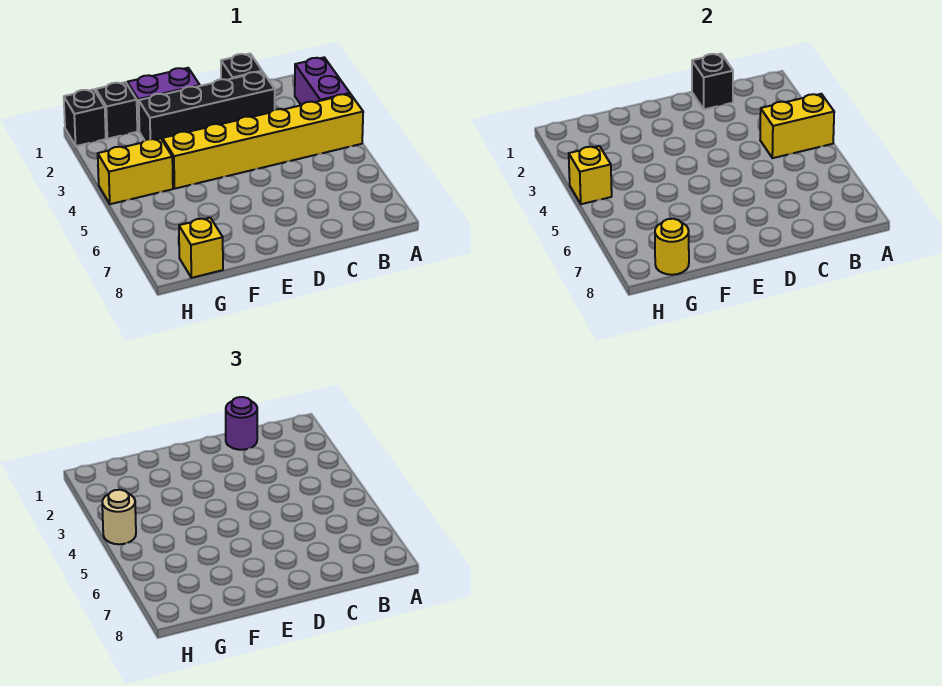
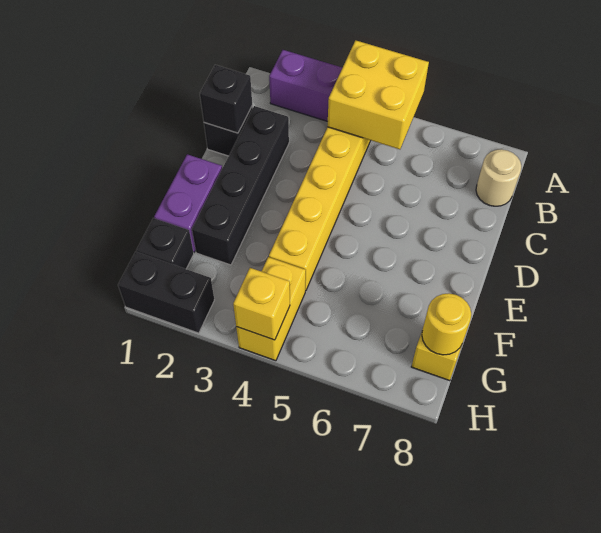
yellow 1x2 brick [760,94,834,158] -> yellow 2x2 brick [327,40,429,149]
purple 1x1 round brick [226,397,257,450] -> none
black 1x1 brick [64,89,106,146] -> black 1x2 brick [118,252,214,333]
tan 1x1 round brick [102,490,136,544] -> tan 1x1 round brick moved to [476,149,521,206]

